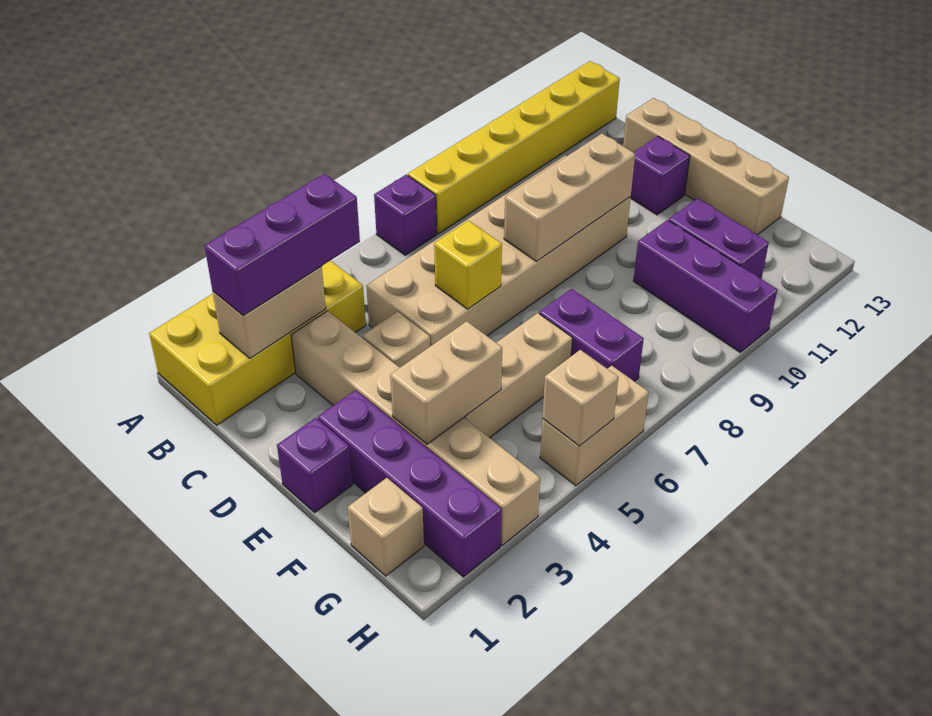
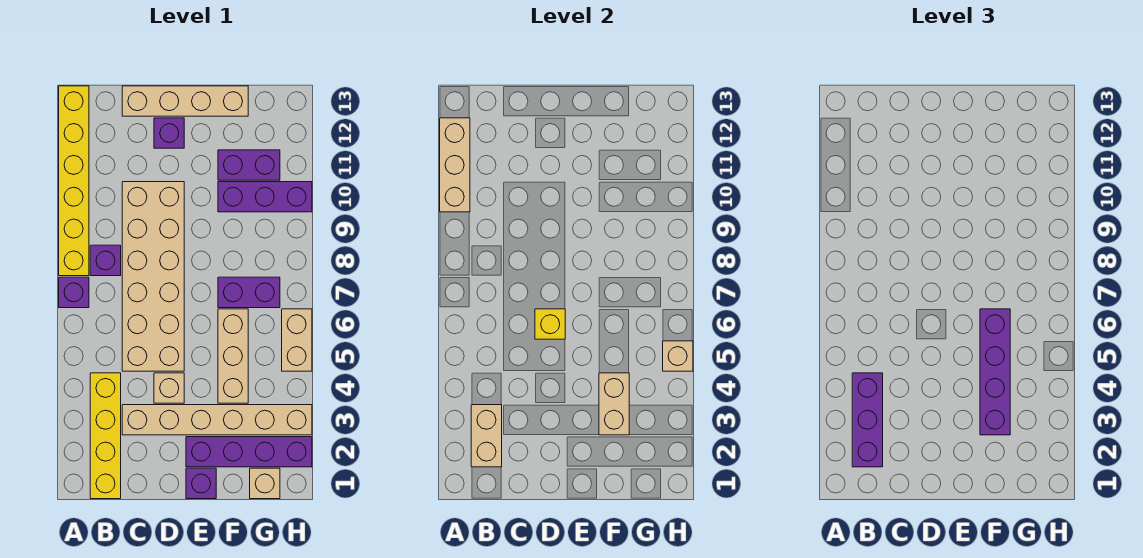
yellow 2x4 brick [149,261,366,425] -> yellow 1x4 brick [90,373,121,499]
none -> purple 1x1 brick [90,245,121,276]
tan 1x3 brick [504,134,635,261] -> tan 1x3 brick moved to [440,118,470,212]
none -> purple 1x4 brick [980,309,1010,435]

